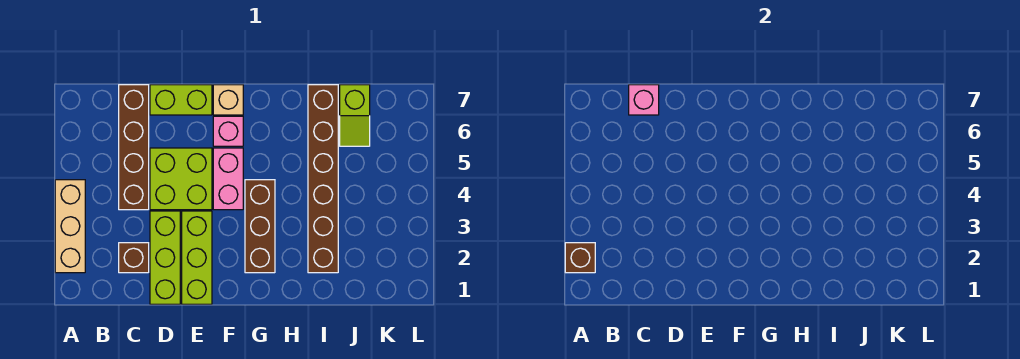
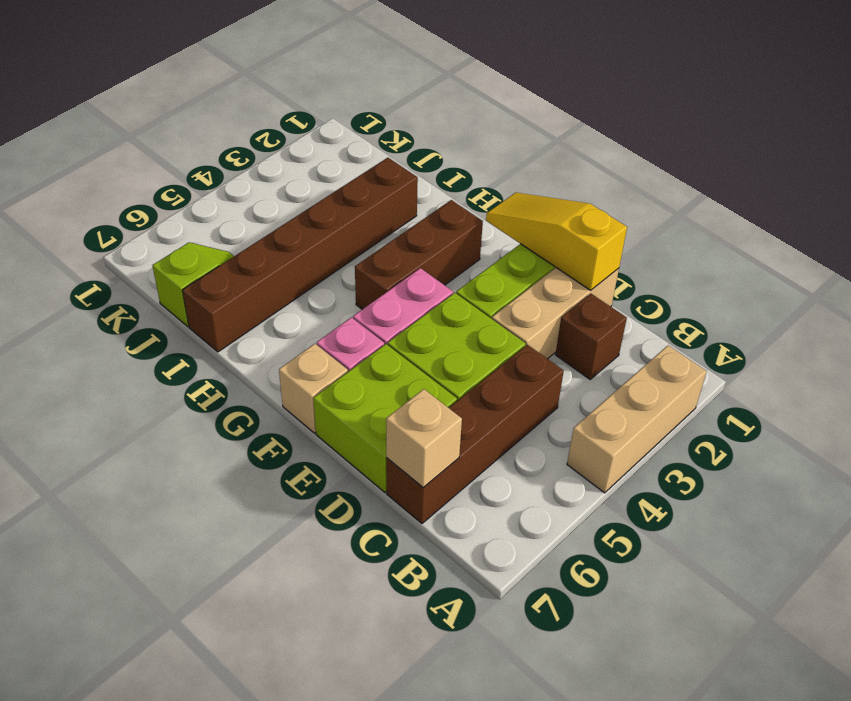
brown 1x1 brick [565,243,595,273] -> none
pink 1x1 brick [629,85,659,115] -> tan 1x1 brick [386,389,462,488]
lime 1x3 brick [150,211,180,304] -> tan 1x3 brick [492,268,619,359]
none -> yellow 1x3 slope [486,193,627,290]
lime 1x2 brick [150,85,212,115] -> lime 2x2 brick [313,344,457,492]

